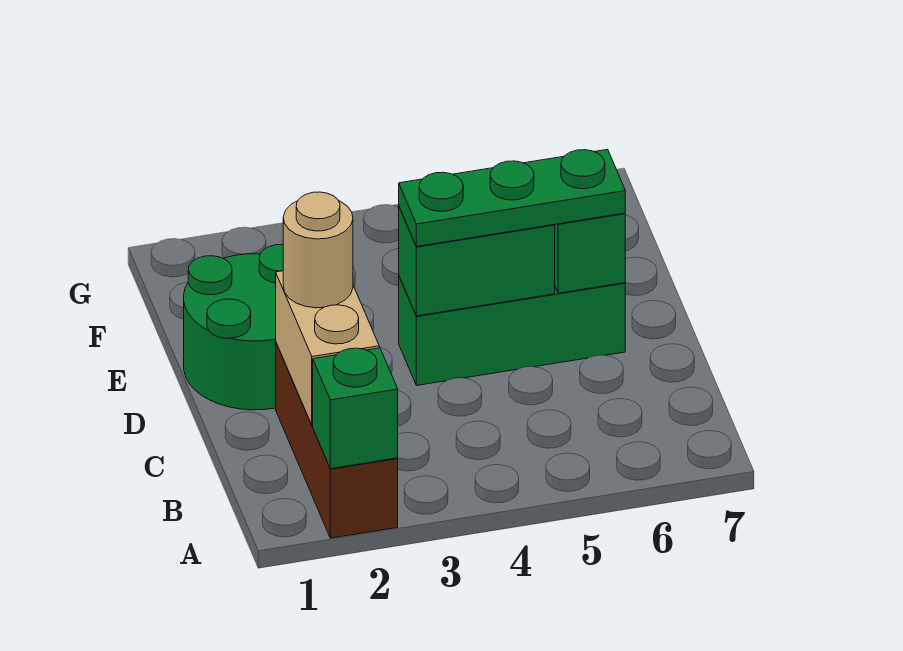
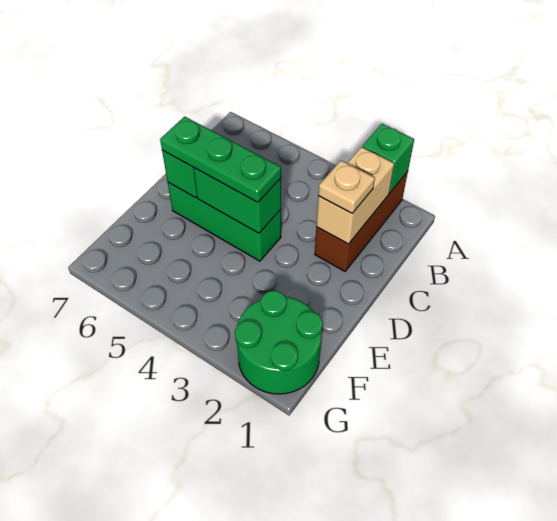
tan 1x1 round brick [283,192,353,308] -> tan 1x1 plate [318,161,375,213]
green 2x2 round brick [184,244,283,410] -> green 2x2 round brick moved to [235,290,323,394]

